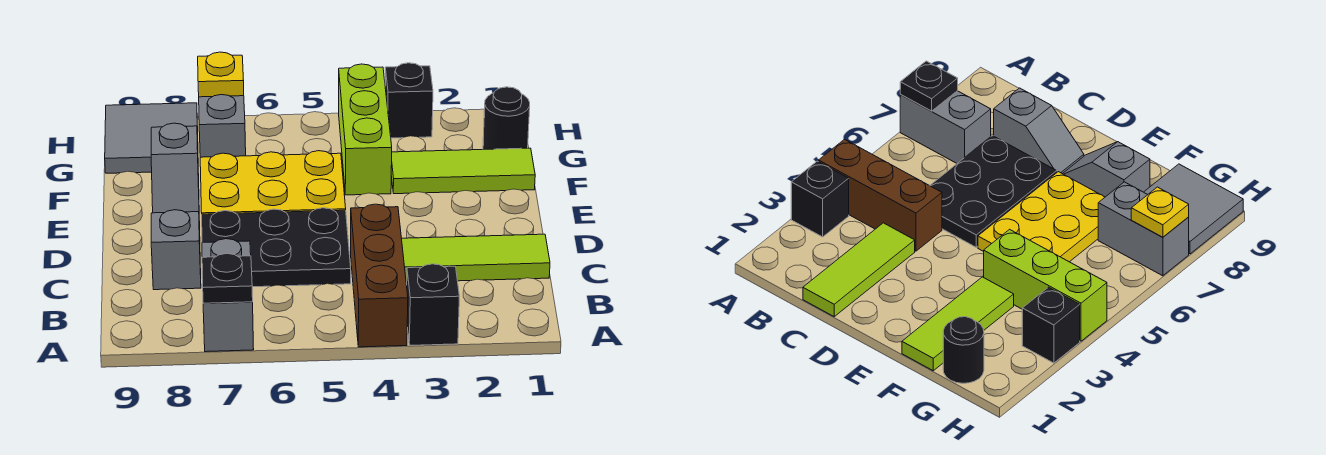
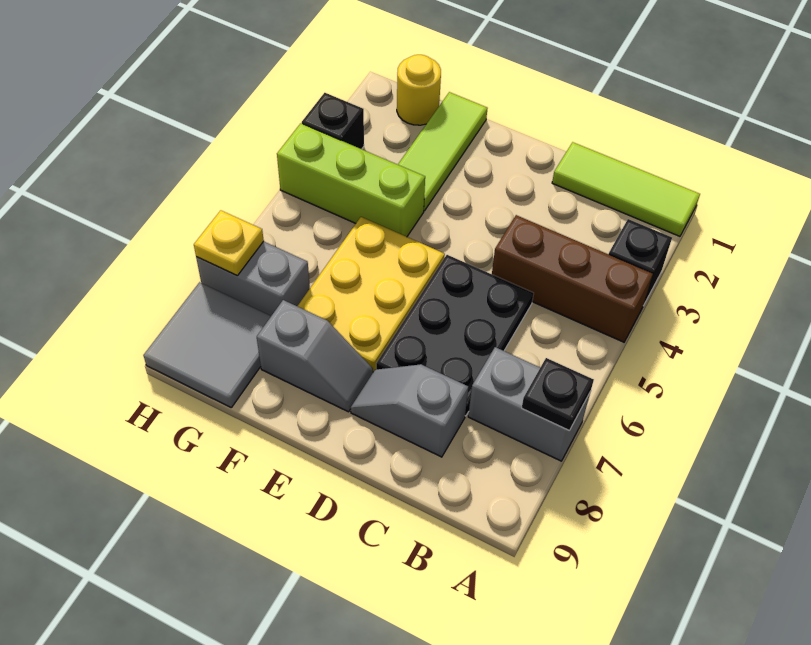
lime 1x3 tile [402,234,550,282] -> lime 1x3 tile turned to [552,142,700,236]
black 1x1 round brick [483,87,530,150] -> yellow 1x1 round brick [397,55,441,125]

